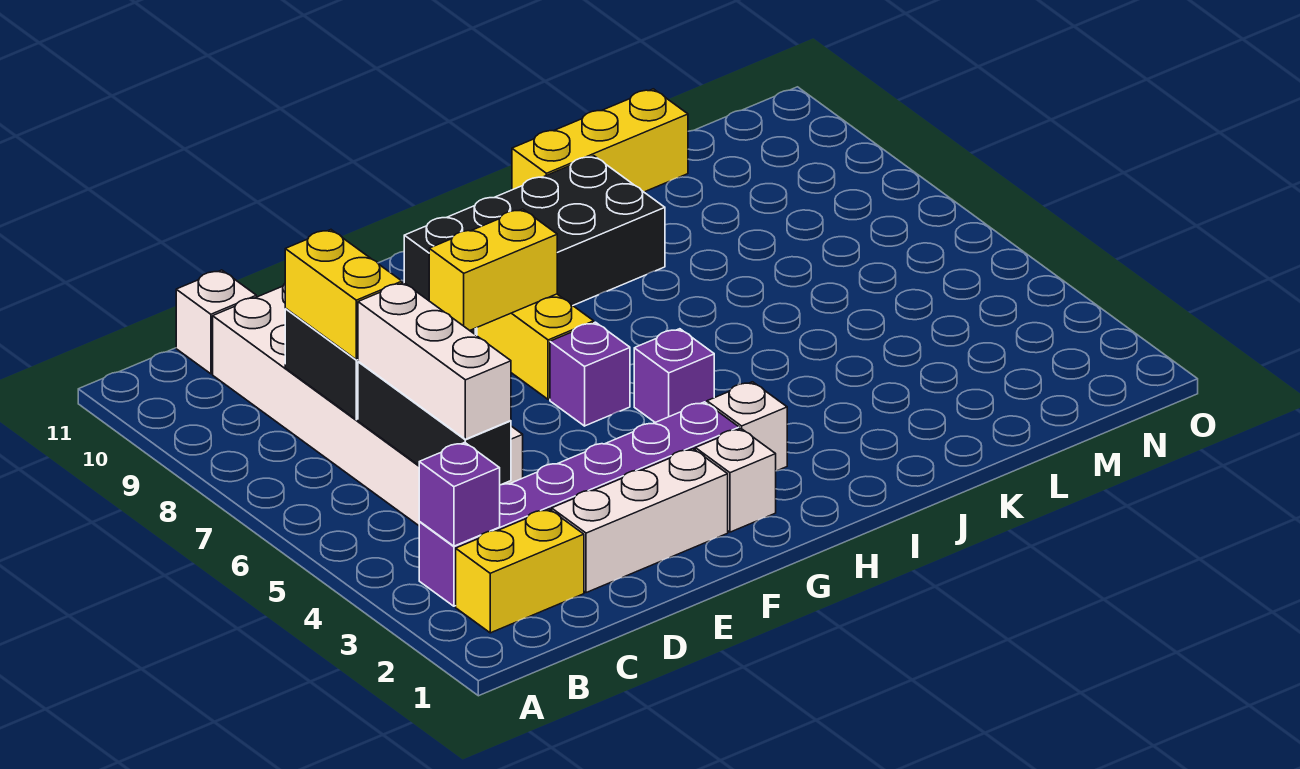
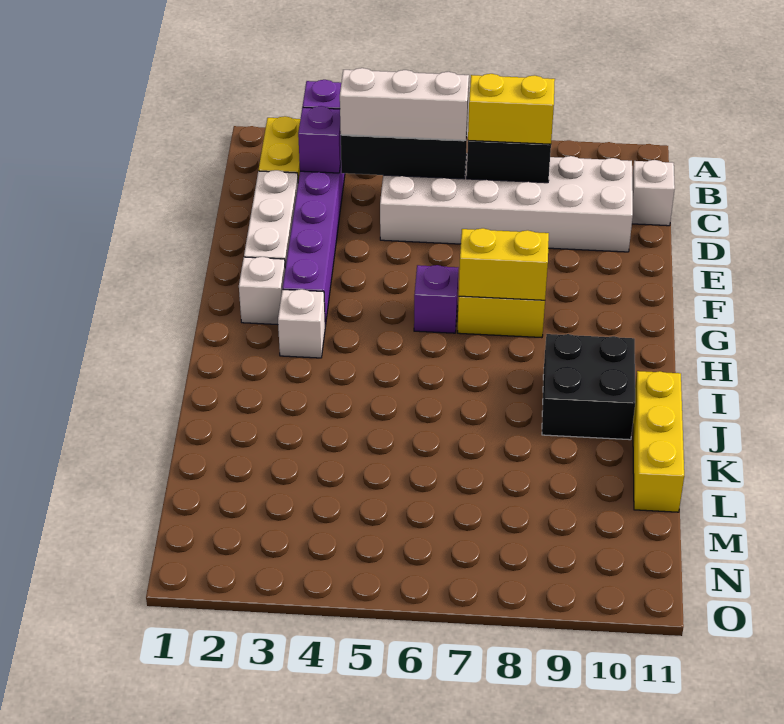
yellow 1x2 brick [429,209,557,330] -> yellow 1x2 brick turned to [459,228,549,300]
black 2x4 brick [404,156,665,336] -> black 2x2 brick [542,334,635,440]
purple 1x1 brick [634,329,714,422] -> purple 1x1 brick moved to [298,106,341,173]

